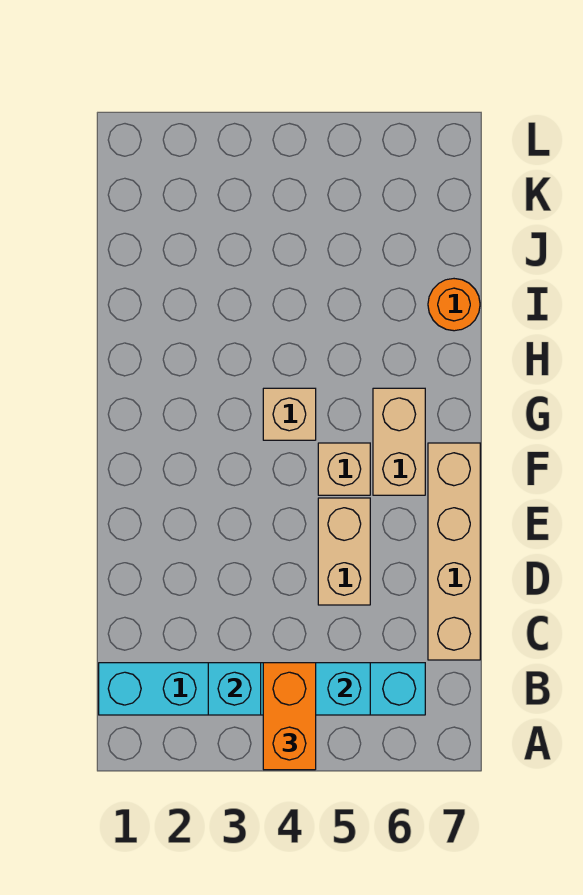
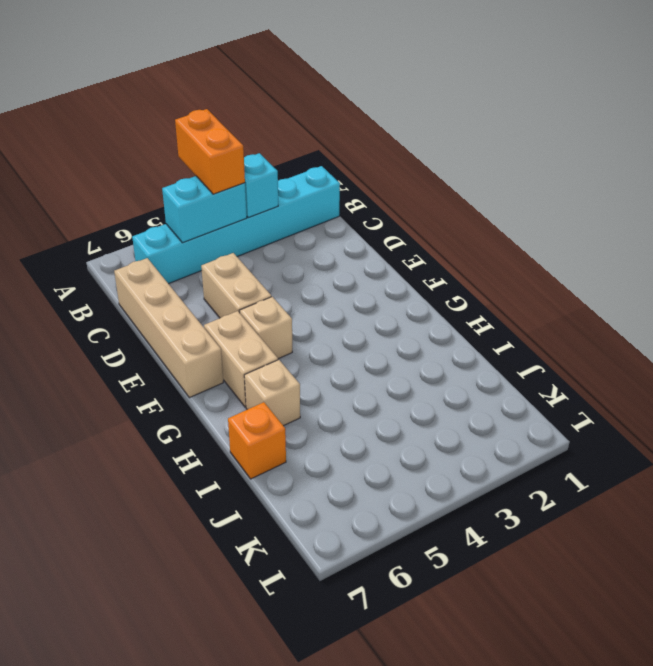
tan 1x1 brick [263,388,316,440] -> tan 1x1 brick moved to [244,360,300,426]
orange 1x1 round brick [428,279,480,331] -> orange 1x1 brick [228,402,286,479]

